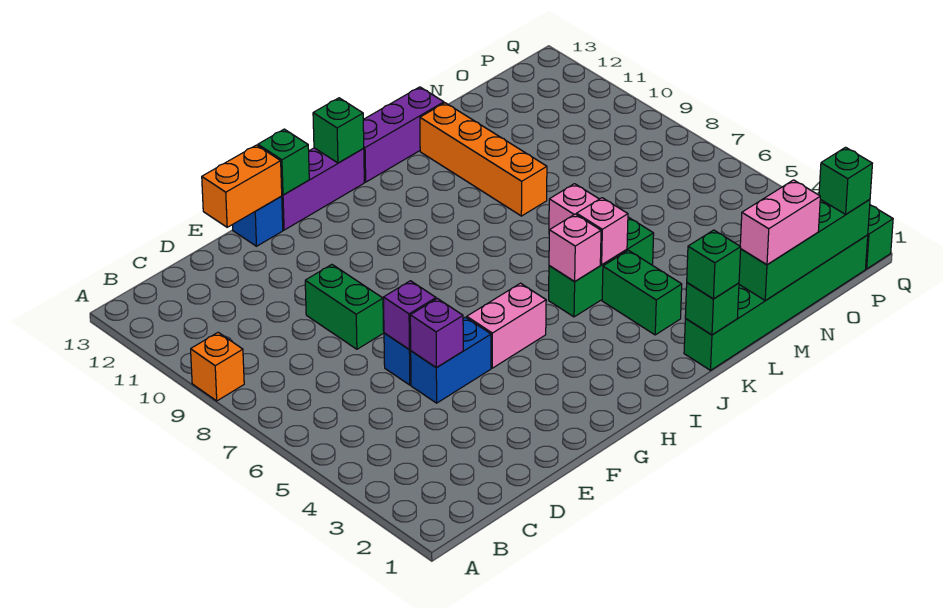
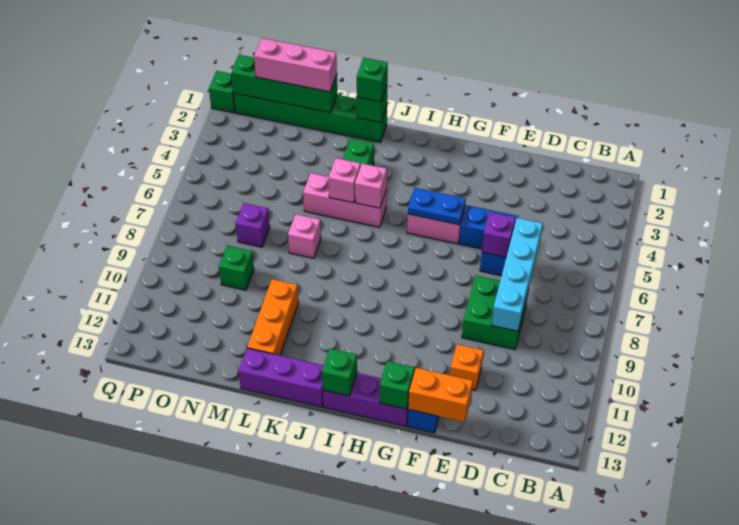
orange 1x1 brick [191,332,244,401] -> orange 1x1 brick moved to [450,344,484,390]
none -> cyan 1x4 brick [491,218,543,331]
purple 1x1 brick [410,298,463,368] -> purple 1x1 brick moved to [236,203,270,247]
green 1x2 brick [305,265,384,349] -> green 2x2 brick [462,276,528,349]
none -> blue 1x2 plate [408,188,466,225]
green 1x3 brick [549,217,654,317] -> pink 1x3 brick [303,173,387,227]
orange 1x4 brick [420,103,547,216] -> orange 1x3 brick [247,279,299,355]
pink 1x2 brick [740,180,820,265] -> pink 1x3 brick [254,38,337,92]
green 1x1 brick [819,147,872,214] -> green 1x1 brick moved to [219,246,254,290]

